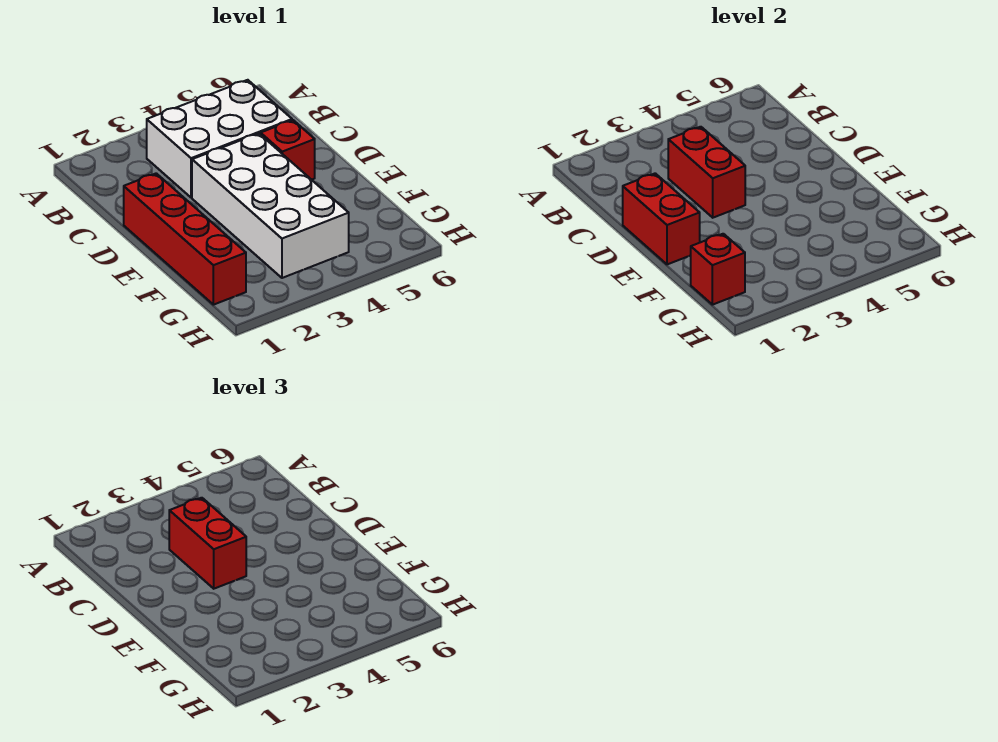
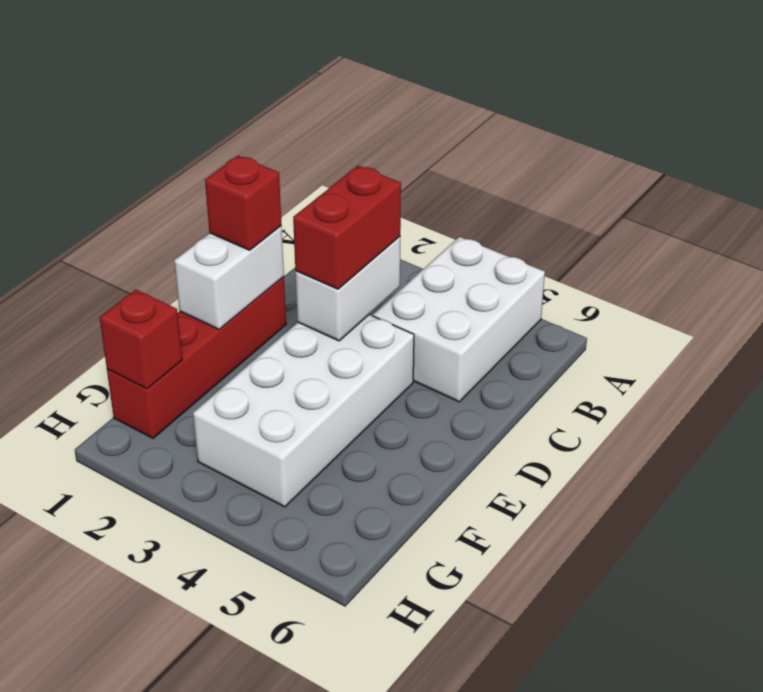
white 2x3 brick [147,80,292,198] -> white 2x3 brick turned to [373,237,545,402]
red 1x2 brick [668,127,745,218] -> white 1x2 brick [295,237,400,341]
red 1x2 brick [623,173,700,264] -> white 1x2 brick [174,226,284,329]
red 1x1 brick [261,120,315,180] -> red 1x1 brick moved to [205,156,282,250]

